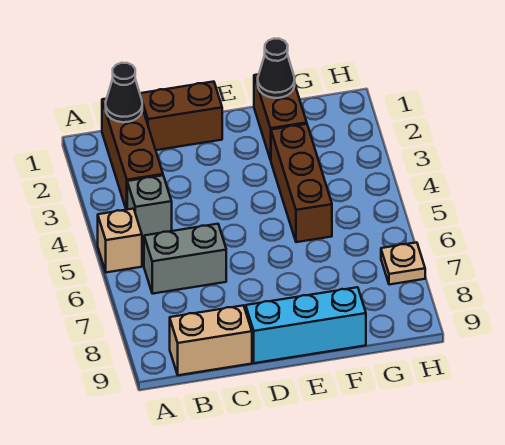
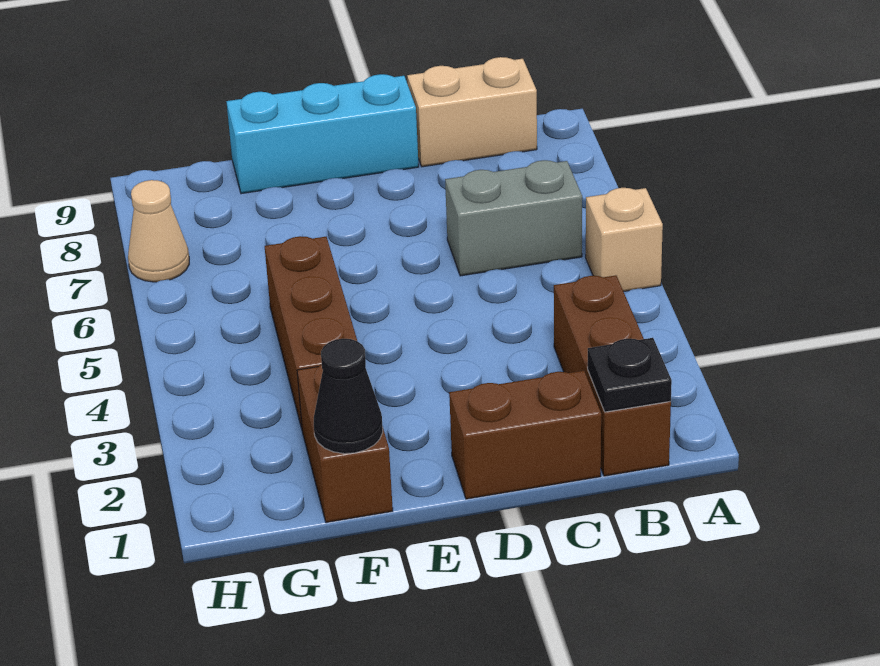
black 1x1 cone [106,63,142,122] -> black 1x1 plate [588,338,672,412]
grey 1x1 brick [127,175,172,238] -> none
tan 1x1 plate [381,242,425,285] -> tan 1x1 cone [128,180,189,282]

